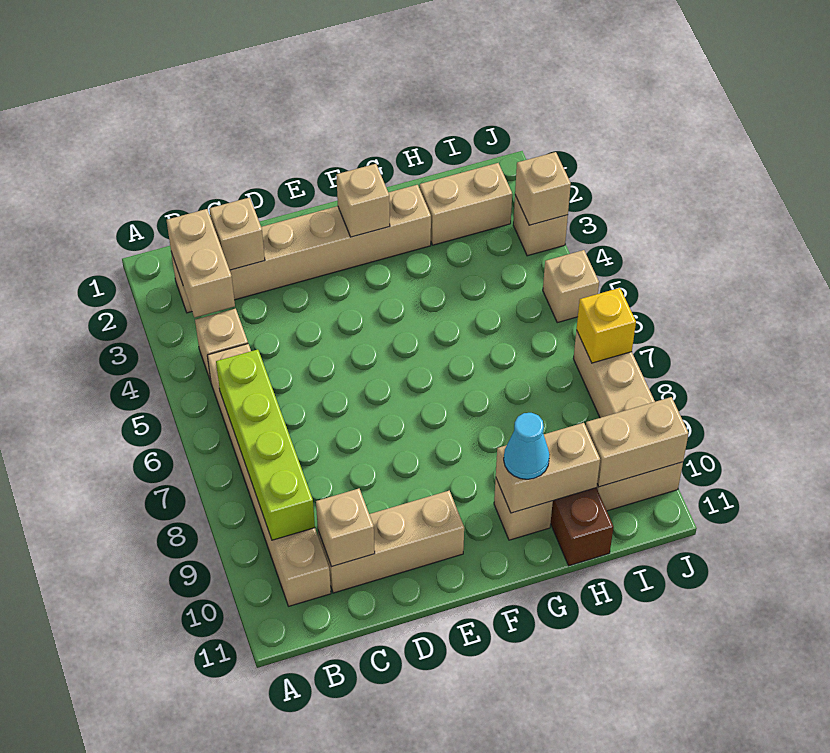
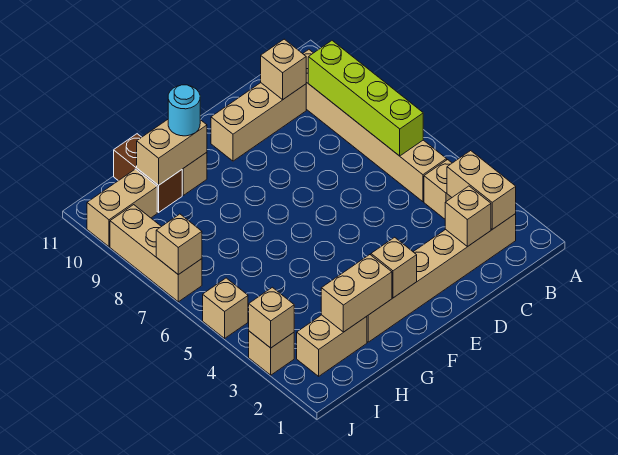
cyan 1x1 cone [504,413,550,479] -> cyan 1x1 round brick [168,85,200,136]
tan 1x2 brick [586,397,689,487] -> tan 1x2 brick moved to [321,255,392,332]
yellow 1x1 brick [577,288,636,363] -> tan 1x1 brick [156,214,202,275]

